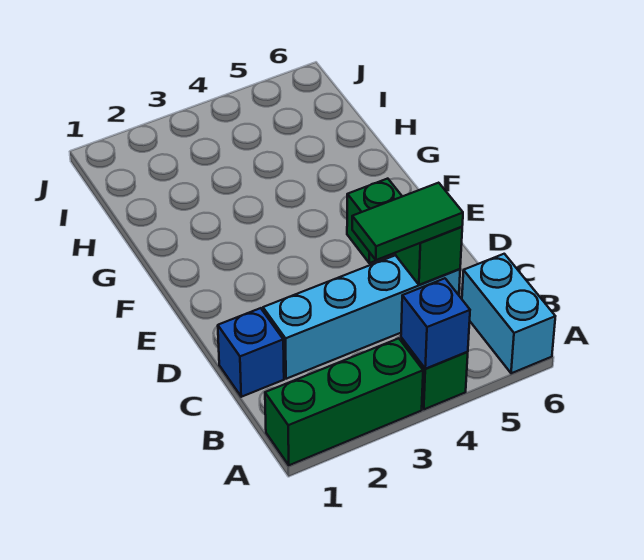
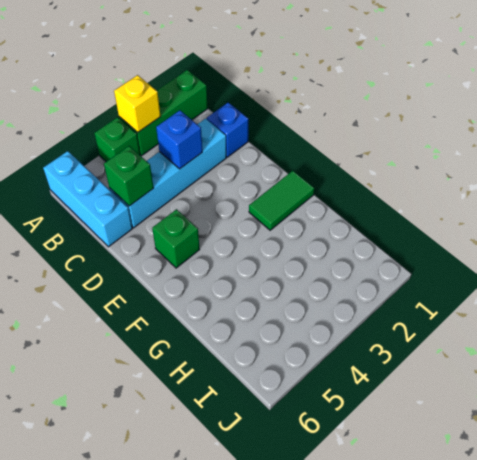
none -> yellow 1x1 brick [114,75,161,132]
blue 1x1 brick [401,278,470,369] -> blue 1x1 brick moved to [156,110,202,169]
cyan 1x2 brick [462,254,555,373] -> cyan 1x3 brick [43,151,132,247]
green 1x2 tile [352,183,463,260] -> green 1x2 tile moved to [249,171,314,230]

